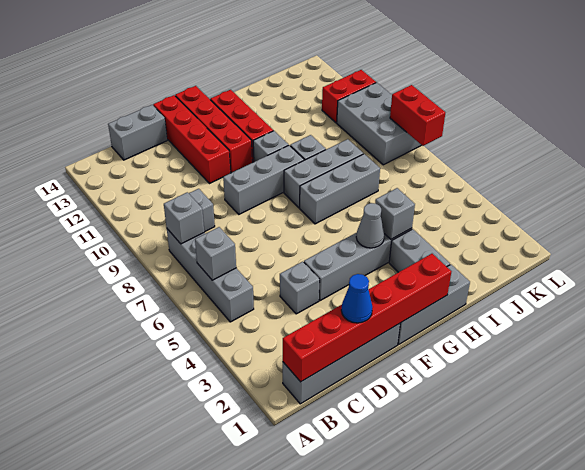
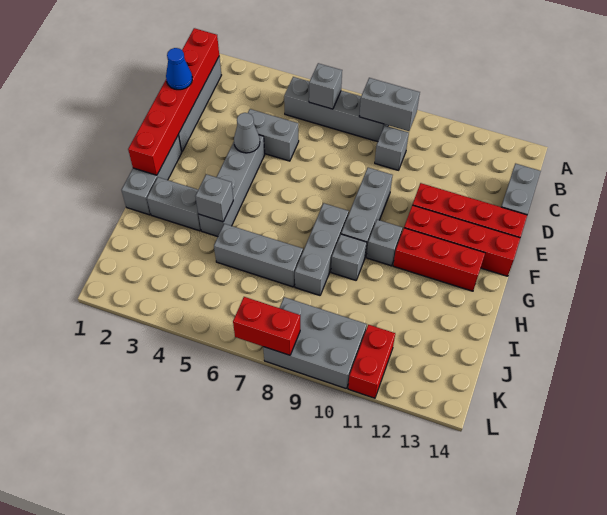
grey 1x1 brick [164,192,204,244] -> grey 1x2 brick [359,78,420,131]
grey 1x1 brick [280,262,320,314] -> grey 1x2 brick [248,109,299,161]
grey 1x1 cone [356,203,384,248] -> grey 1x1 cone moved to [234,113,260,153]
grey 1x3 brick [300,154,380,224] -> grey 1x3 brick turned to [214,224,303,287]

